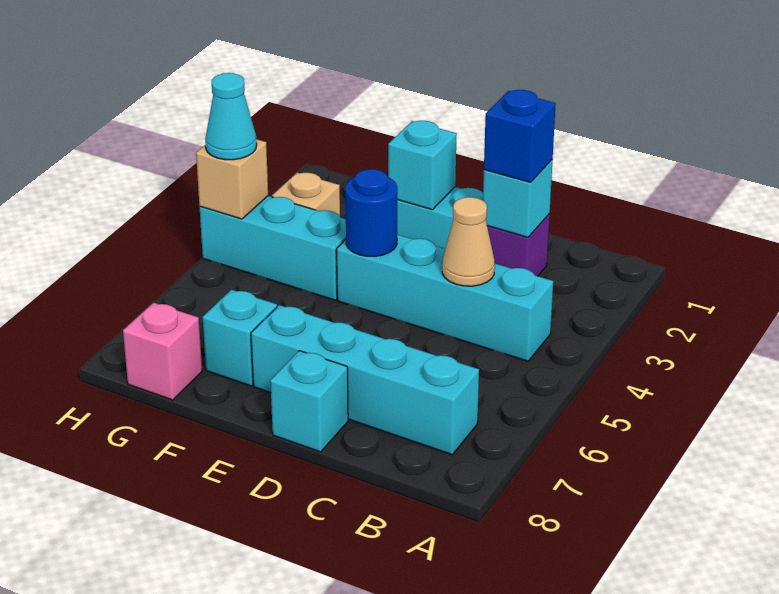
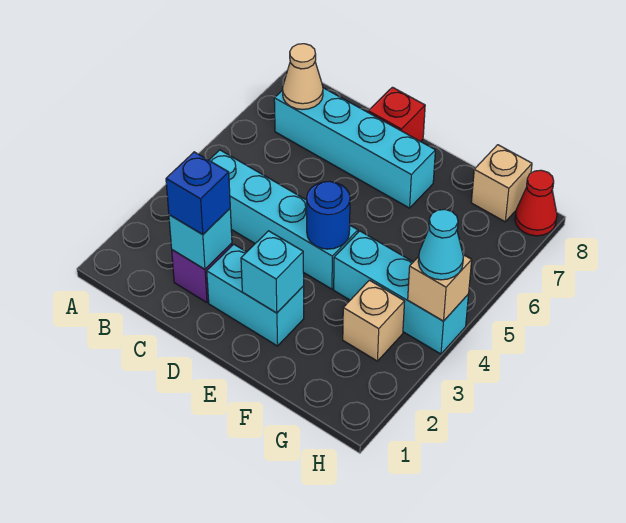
tan 1x1 cone [442,197,495,286] -> tan 1x1 cone moved to [282,44,323,110]
cyan 1x1 brick [270,351,348,452] -> red 1x1 brick [368,87,425,142]
cyan 1x1 brick [203,290,277,386] -> none
pink 1x1 brick [123,303,202,400] -> tan 1x1 brick [471,145,532,222]
none -> red 1x1 cone [515,170,557,236]

